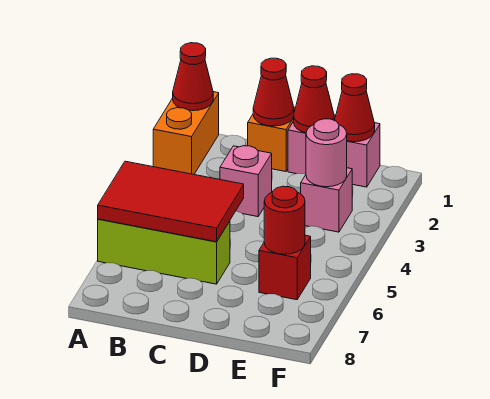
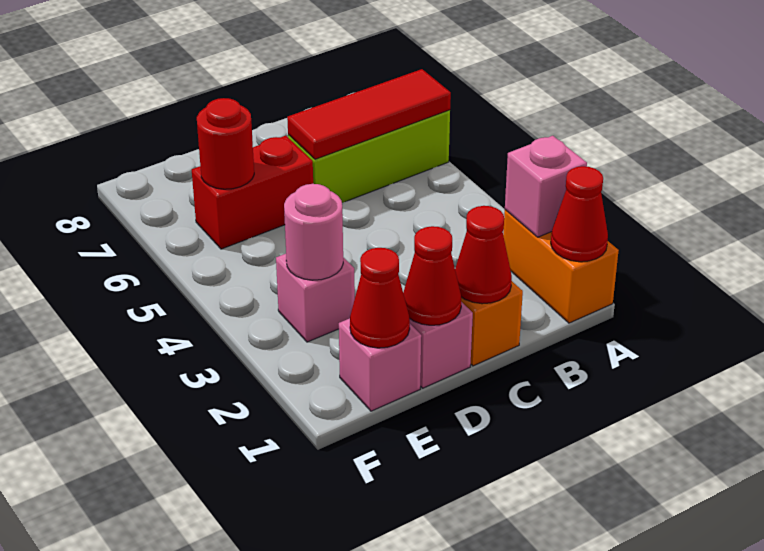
red 2x3 tile [98,161,244,242] -> red 1x3 tile [287,69,451,159]
pink 1x1 brick [220,146,272,217] -> pink 1x1 brick moved to [505,136,587,237]
red 1x1 brick [259,235,311,300] -> red 1x2 brick [192,136,313,249]

